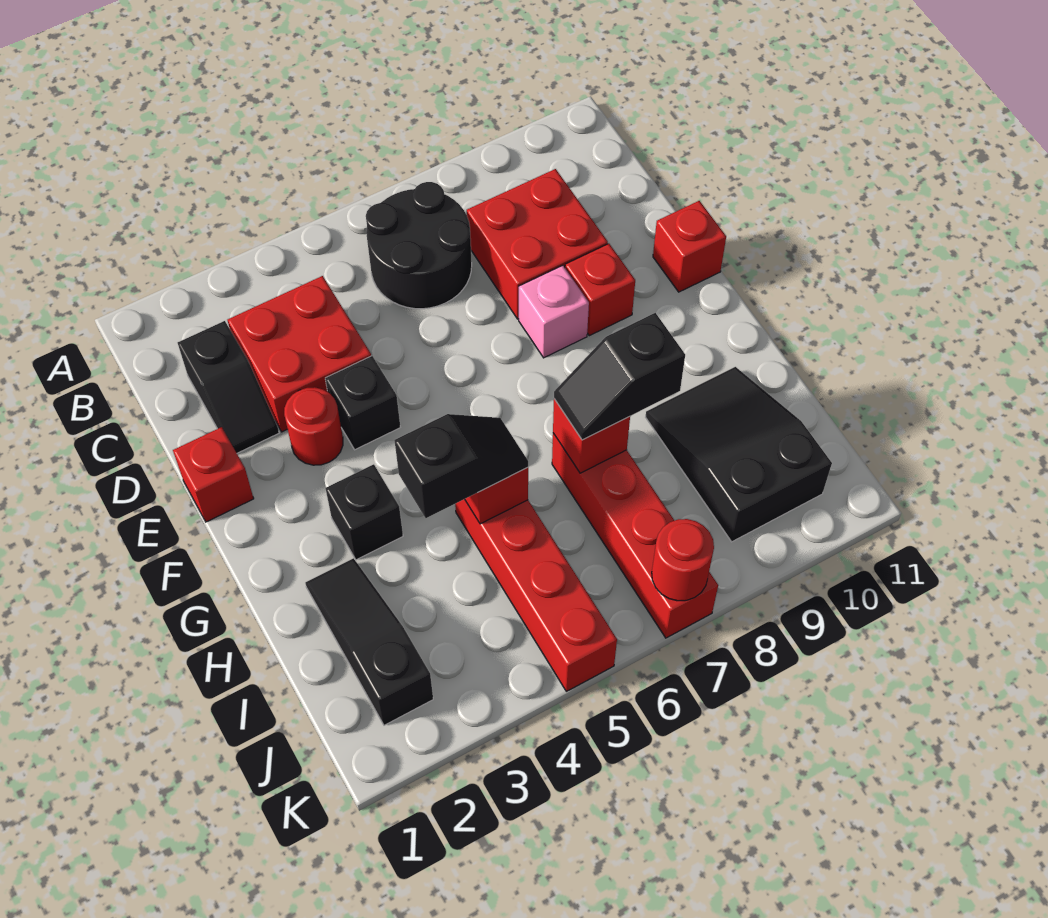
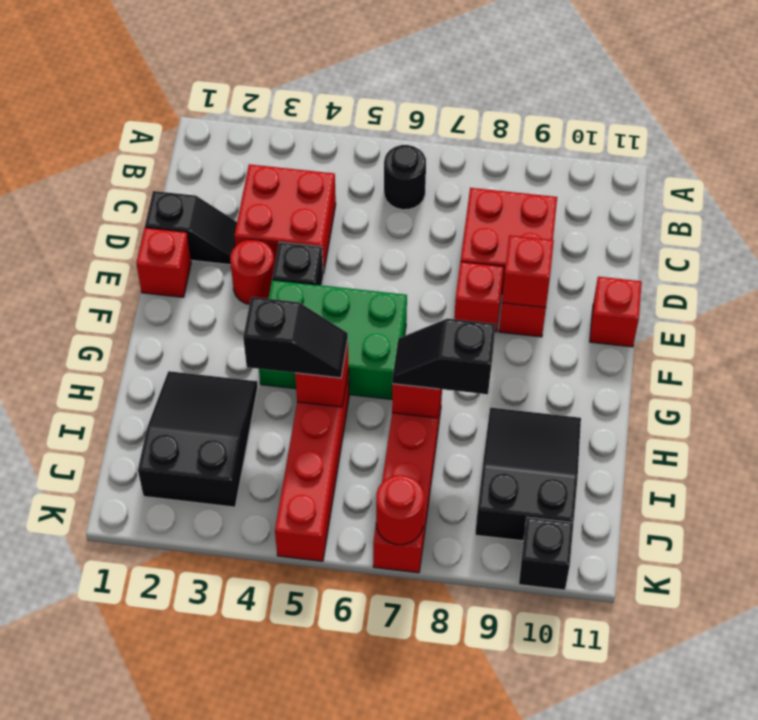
black 2x2 round brick [366,182,472,309] -> black 1x1 round brick [384,145,426,210]
black 1x2 slope [178,321,279,453] -> black 1x2 slope turned to [145,191,237,265]
pink 1x1 brick [519,265,589,358] -> red 1x1 brick [454,262,504,332]
none -> red 1x1 brick [502,235,554,308]
none -> green 2x3 brick [259,280,407,399]
black 1x1 brick [326,464,403,560] -> black 1x1 brick moved to [519,517,574,590]
black 1x3 slope [305,558,433,725] -> black 2x3 slope [138,371,258,507]

